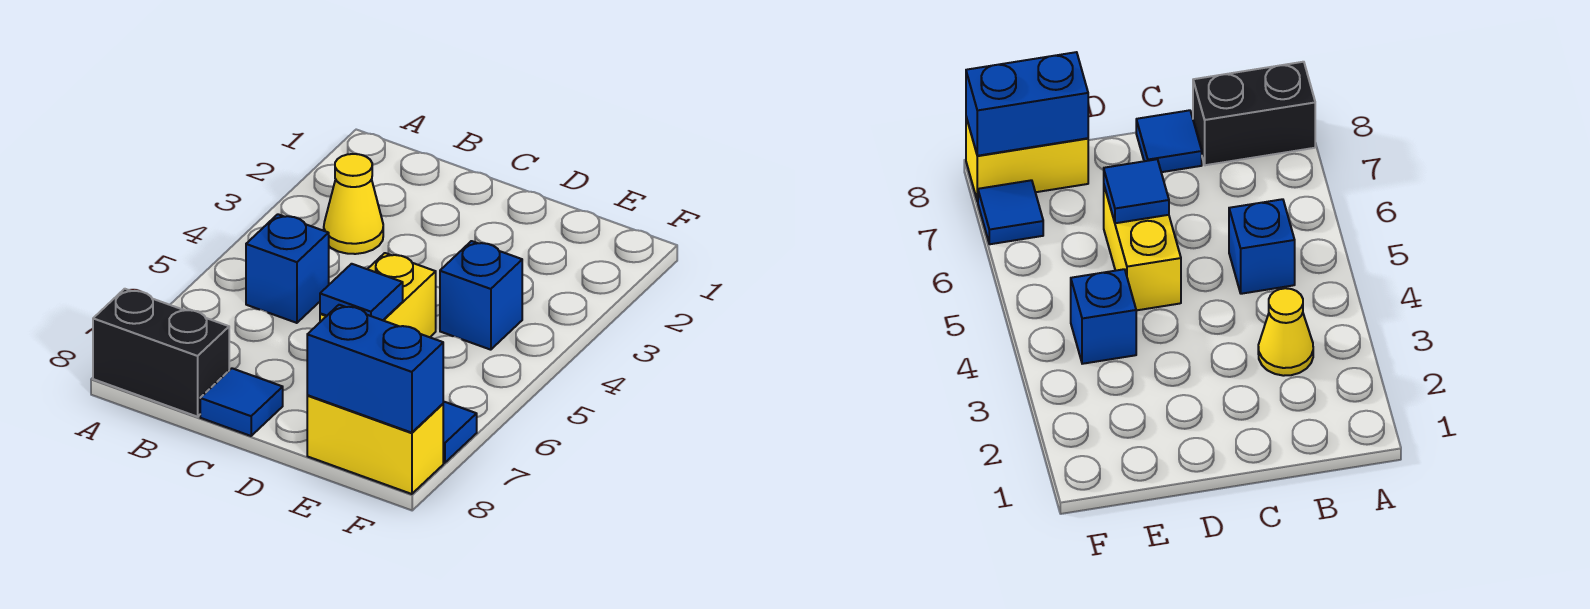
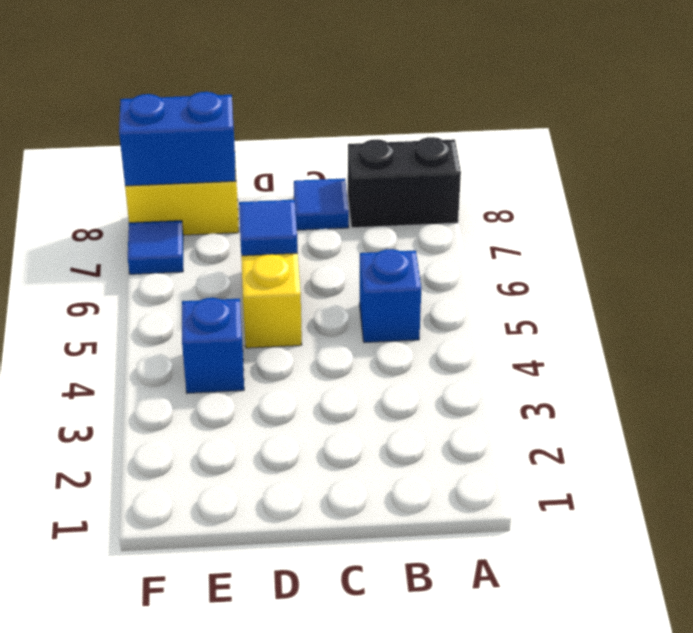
yellow 1x1 cone [324,154,383,254] -> none

